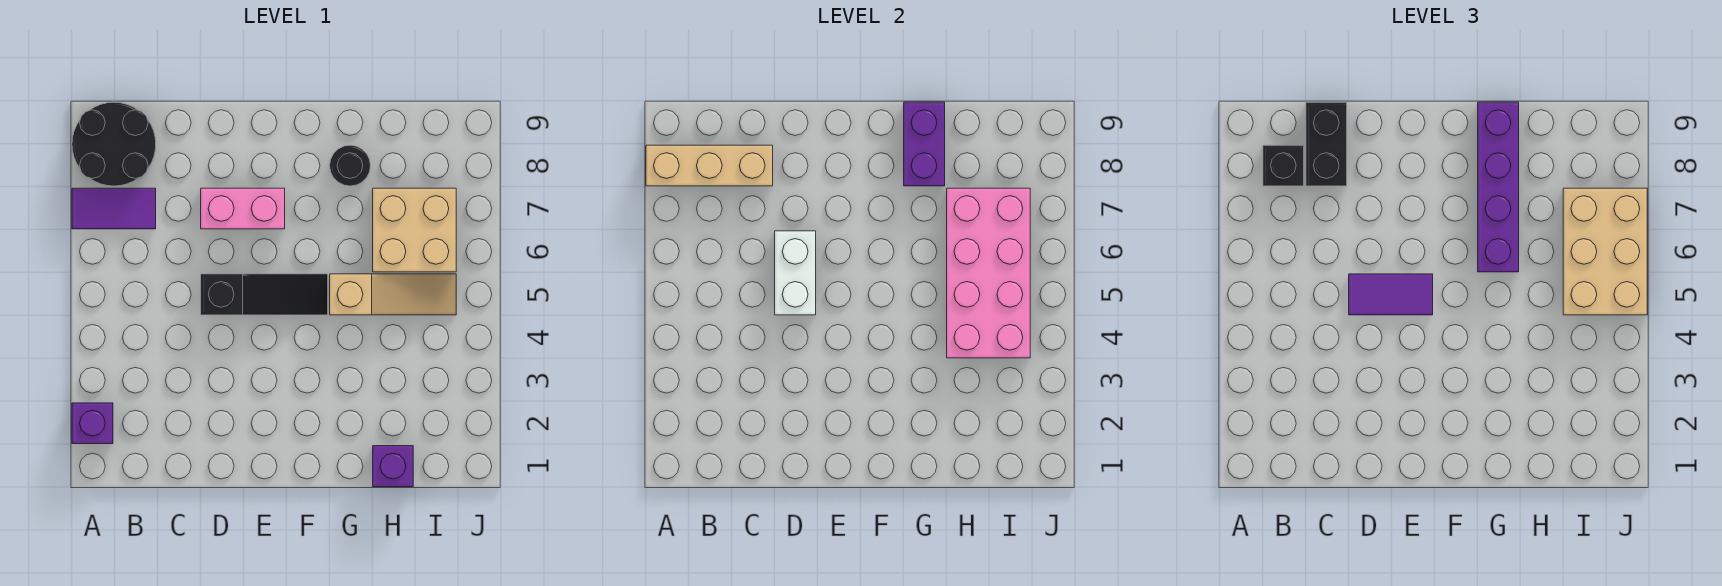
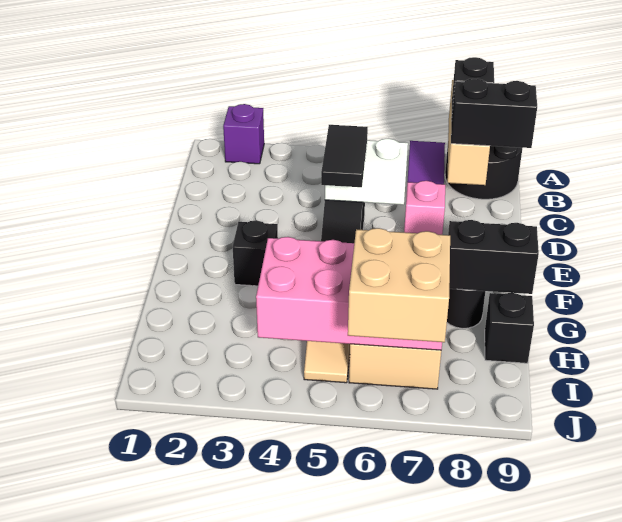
purple 1x2 tile [1349,274,1433,315] -> black 1x2 tile [321,125,368,187]
pink 1x2 brick [201,188,285,229] -> pink 1x1 brick [404,181,445,235]
none -> black 1x1 brick [233,220,278,286]
purple 1x4 brick [1478,102,1519,272] -> none
purple 1x2 brick [904,102,945,186] -> black 1x2 brick [448,220,539,294]
purple 1x1 brick [373,446,413,487] -> none
none -> black 1x1 brick [485,293,534,363]
tan 2x3 brick [1563,188,1647,315] -> tan 2x2 brick [348,228,450,342]

